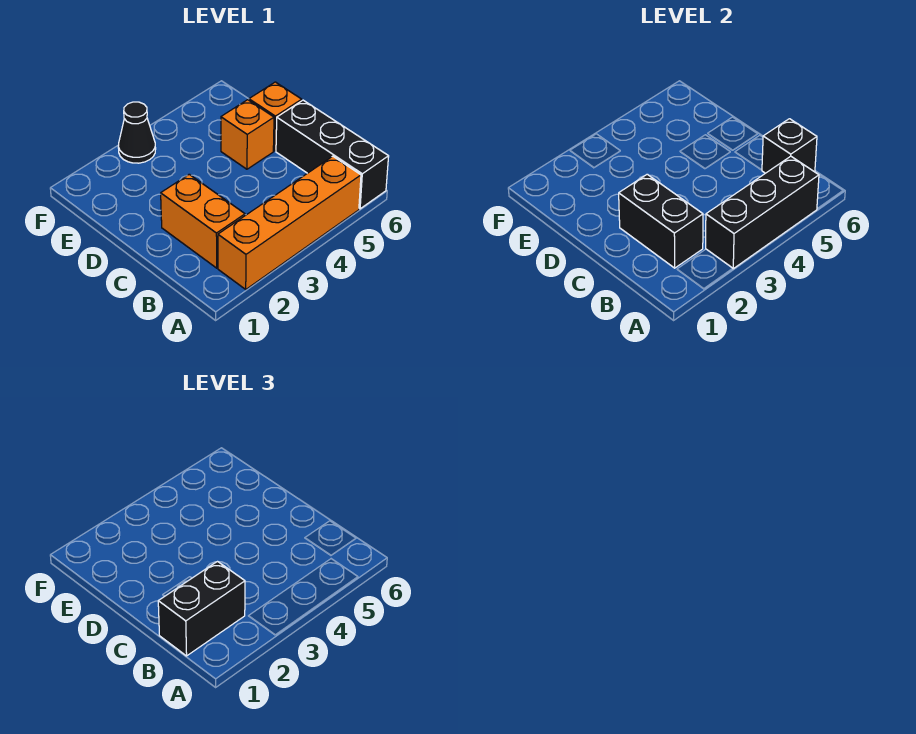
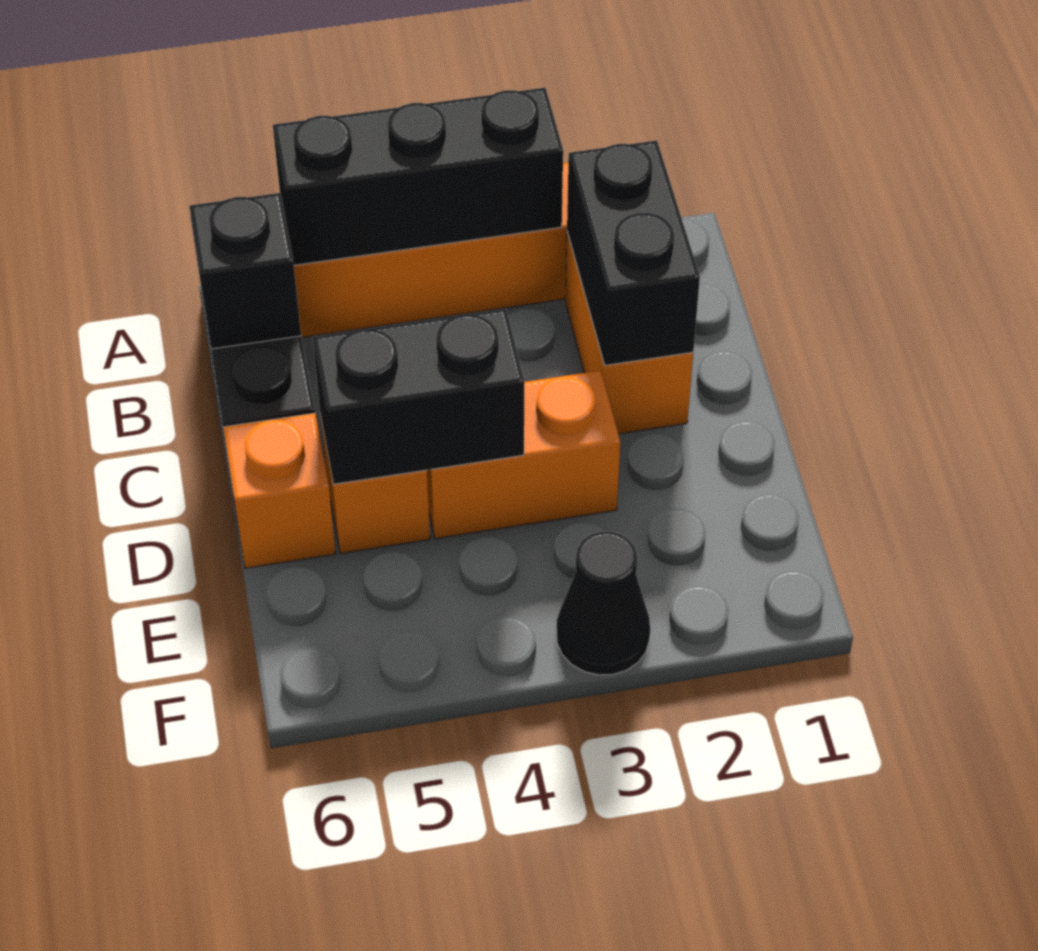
black 1x2 brick [158,562,245,656] -> black 1x2 brick moved to [313,309,524,484]
none -> orange 1x2 brick [427,370,620,539]

